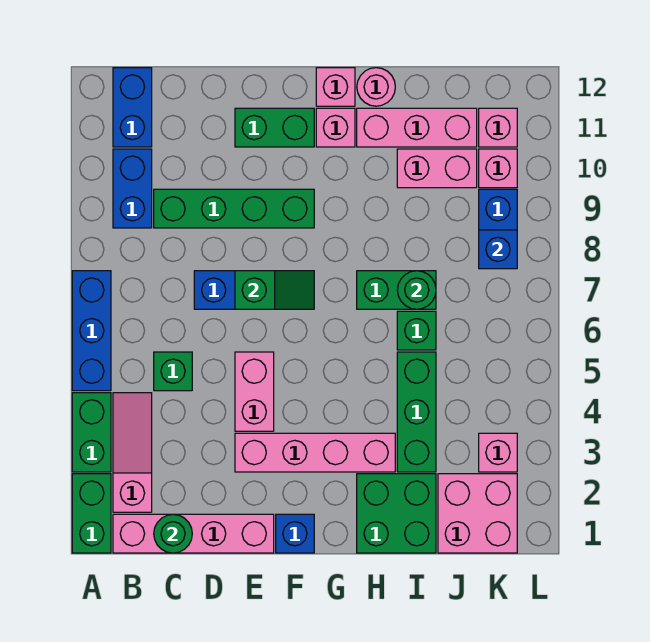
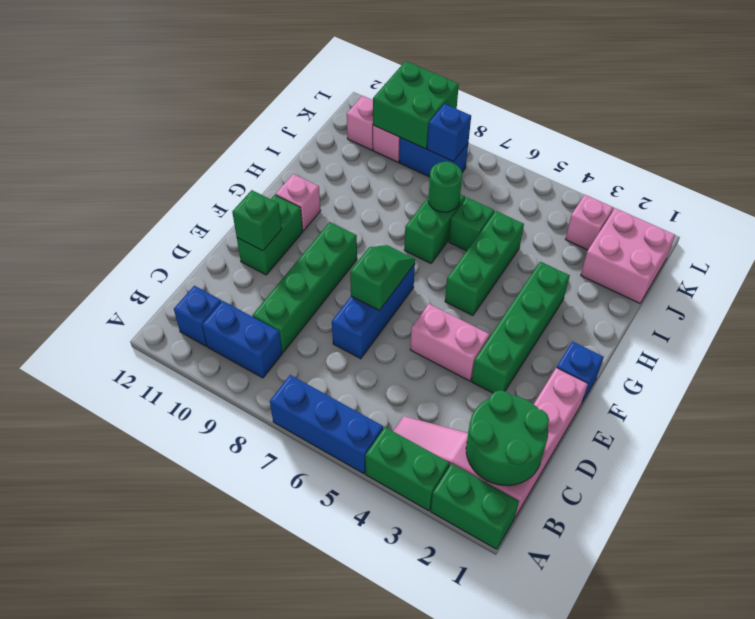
blue 1x2 brick [113,68,152,147] -> blue 1x1 brick [174,286,222,346]
green 1x1 round brick [154,514,192,553] -> green 2x2 round brick [466,390,549,486]
green 1x1 brick [154,352,192,391] -> green 1x1 brick moved to [232,190,282,251]
pink 1x4 brick [235,433,395,472] -> green 1x4 brick [471,262,570,393]
pink 1x1 brick [316,68,355,106] -> none
green 2x2 brick [357,474,436,553] -> green 2x2 brick moved to [373,61,459,149]
pink 1x3 brick [357,108,477,147] -> none
pink 1x1 round brick [357,68,395,106] -> none
green 1x3 brick [397,352,436,472] -> green 1x3 brick turned to [445,211,524,316]
pink 1x2 brick [397,149,477,188] -> none

